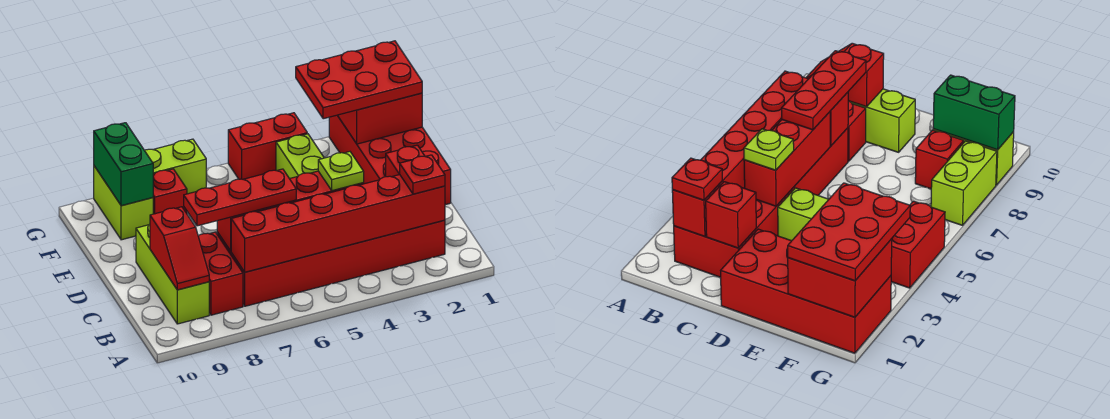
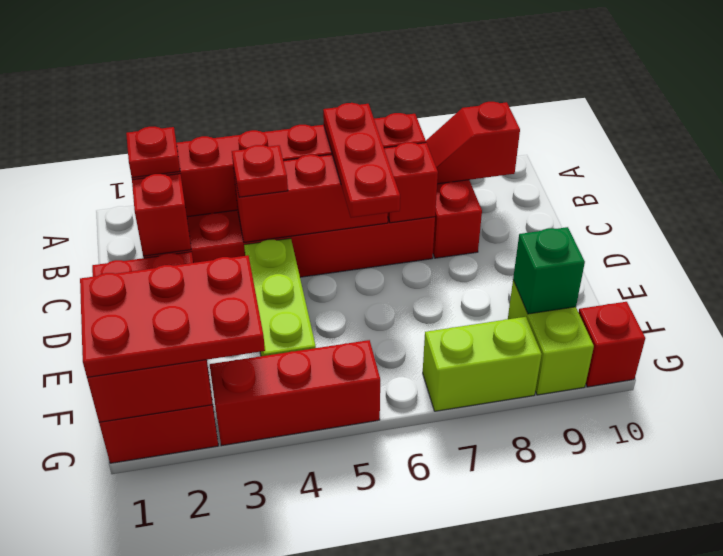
lime 1x3 brick [136,224,209,324] -> none
red 1x2 slope [150,207,209,290] -> red 1x2 slope turned to [426,102,520,184]
lime 1x1 plate [318,152,364,191] -> red 1x1 plate [232,145,288,197]
red 1x3 plate [184,169,296,226] -> red 1x3 plate turned to [323,103,400,218]
red 1x1 brick [153,169,187,214] -> red 1x1 brick moved to [578,302,645,387]
green 1x2 brick [94,123,153,206] -> green 1x1 brick [513,227,585,314]
red 1x2 brick [228,113,307,179] -> red 1x3 brick [210,340,380,446]

